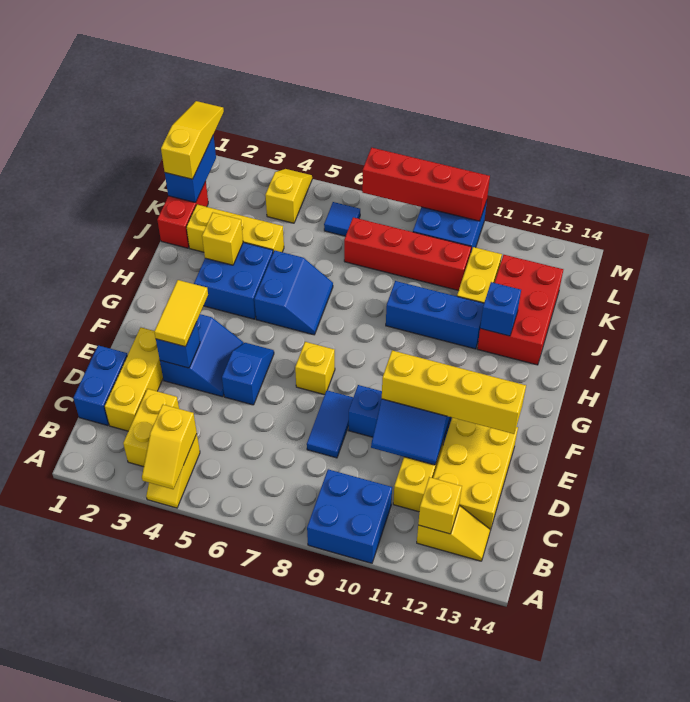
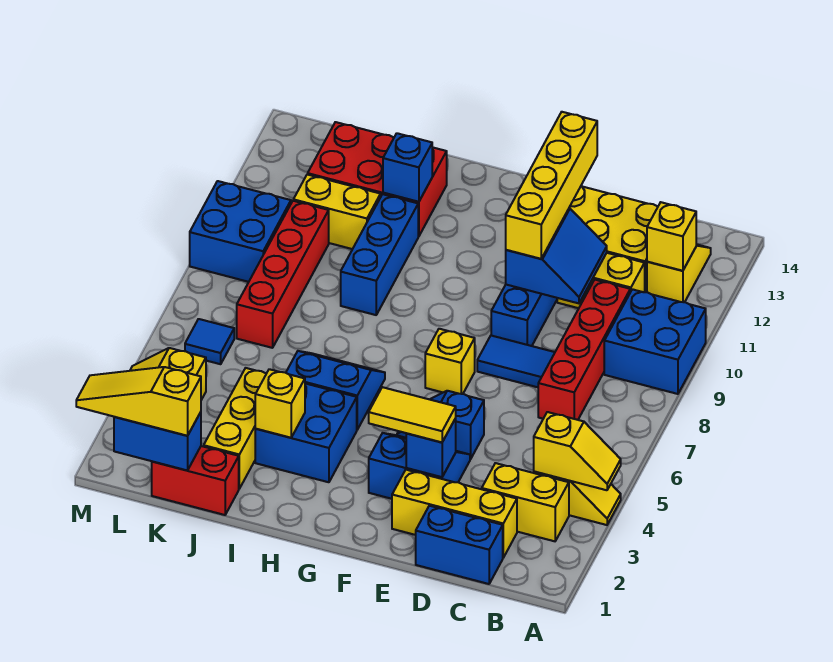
red 1x4 brick [362,148,490,221] -> red 1x4 brick moved to [538,280,630,420]

